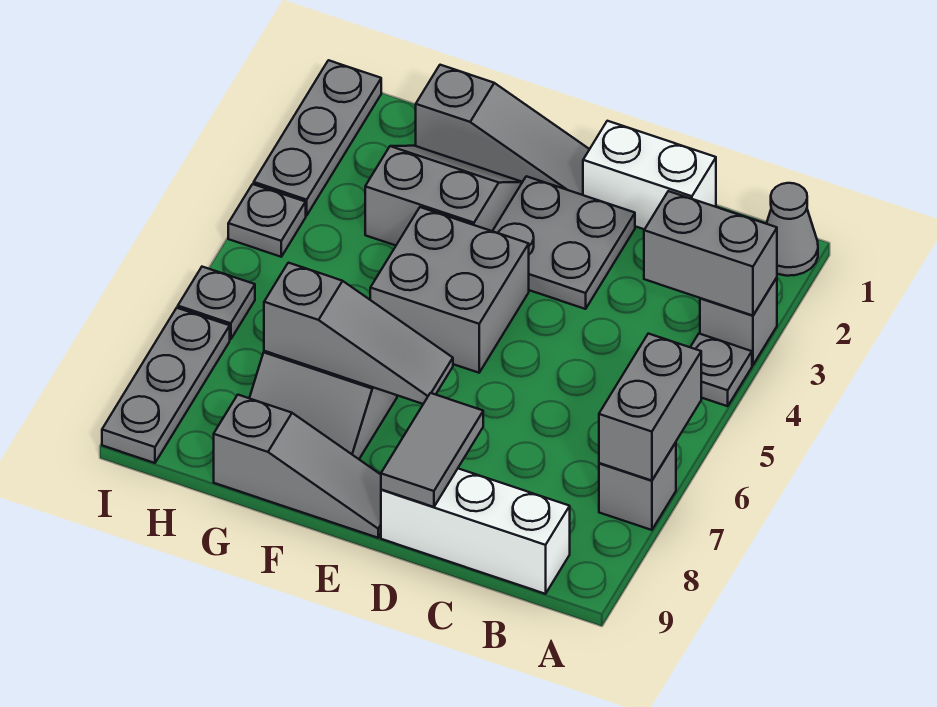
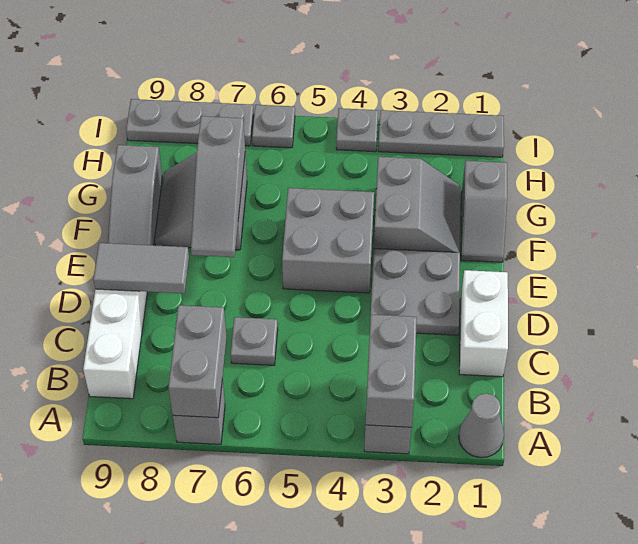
grey 1x1 plate [690,334,752,406] -> grey 1x1 plate moved to [231,317,278,365]
grey 1x2 brick [599,334,701,481] -> grey 1x2 brick turned to [169,305,227,418]
grey 1x3 slope [416,65,590,195] -> grey 1x2 slope [461,161,507,262]

